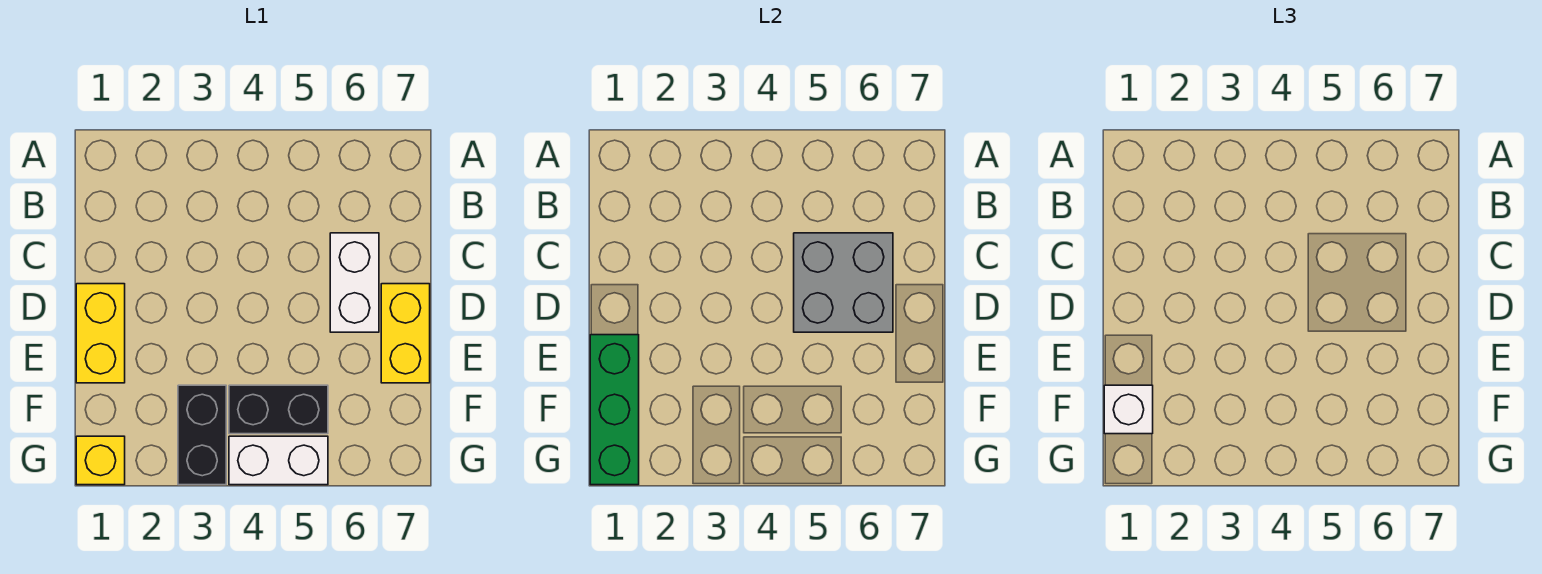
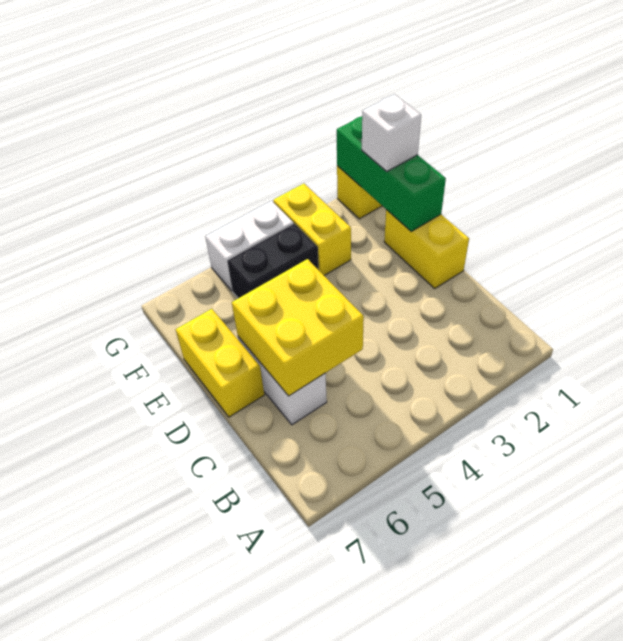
grey 2x2 brick [794,233,893,332] -> yellow 2x2 brick [232,259,364,396]
black 1x2 brick [178,385,226,485] -> yellow 1x2 brick [273,184,351,275]

